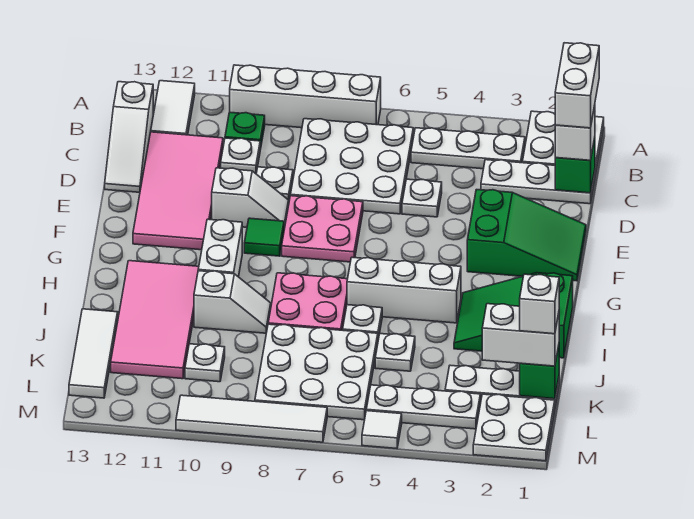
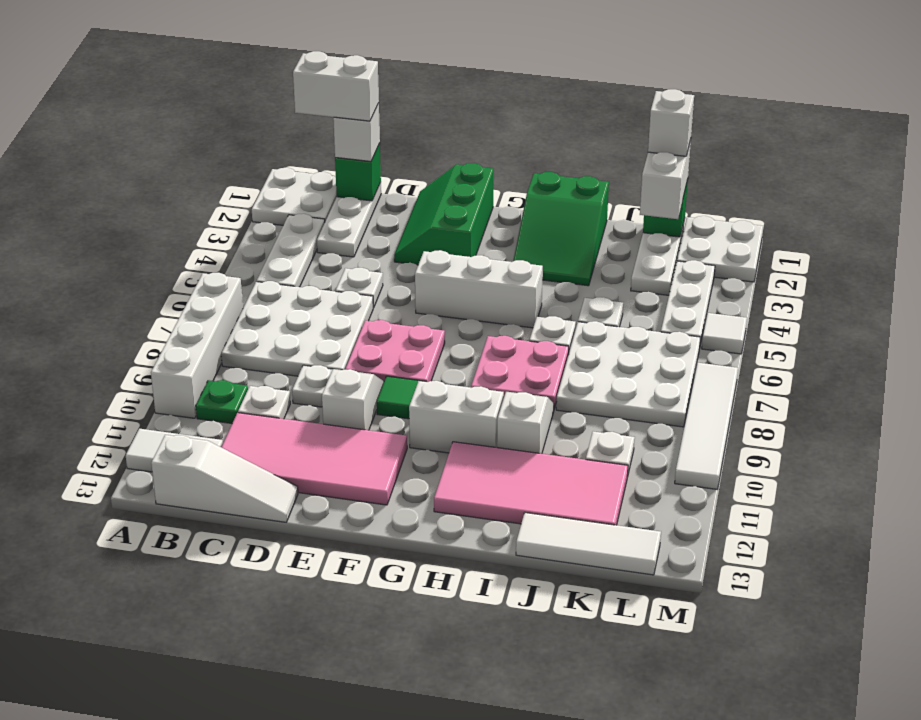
green 2x3 slope [467,190,586,281] -> green 2x3 slope turned to [394,163,494,265]
white 1x3 brick [347,257,461,323] -> white 1x3 brick turned to [415,250,543,328]

